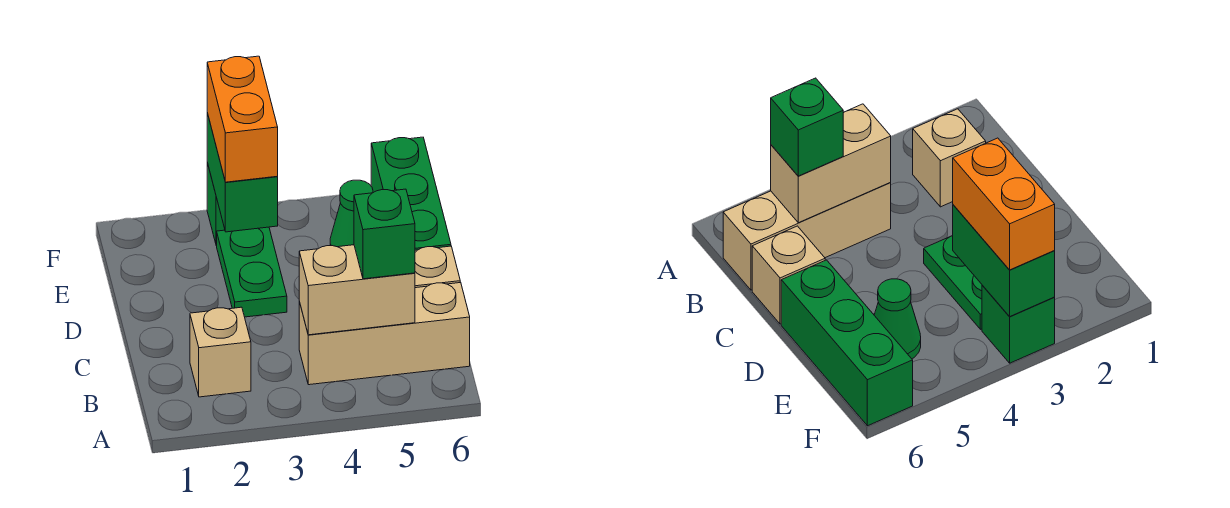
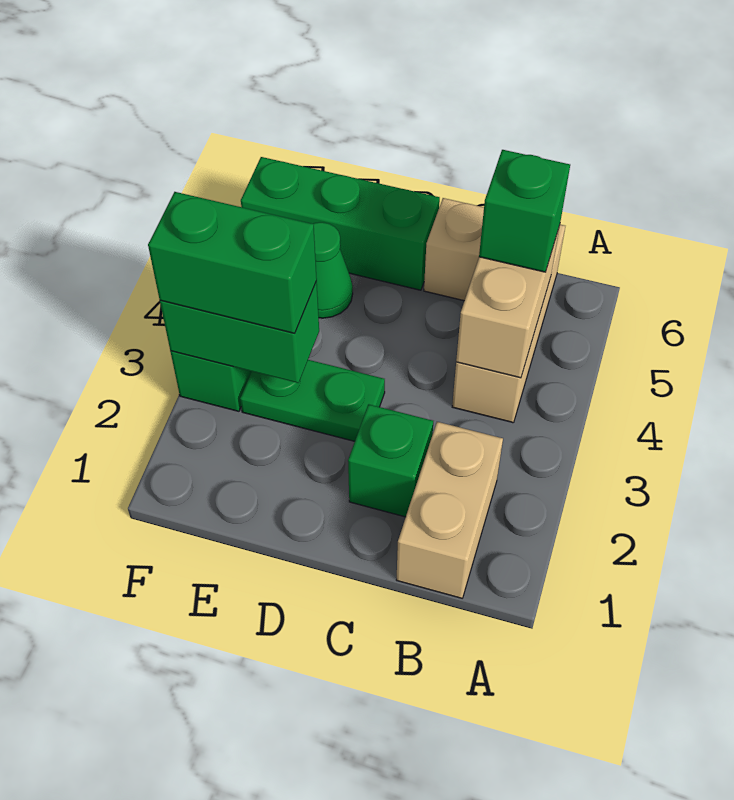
tan 1x1 brick [190,307,251,397] -> tan 1x2 brick [397,422,503,598]
none -> green 1x1 brick [348,404,433,517]
orange 1x2 brick [207,56,278,182] -> green 1x2 brick [148,192,317,333]

